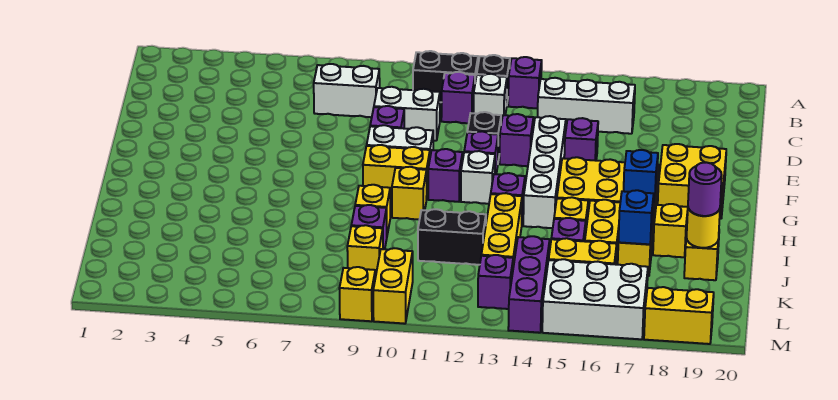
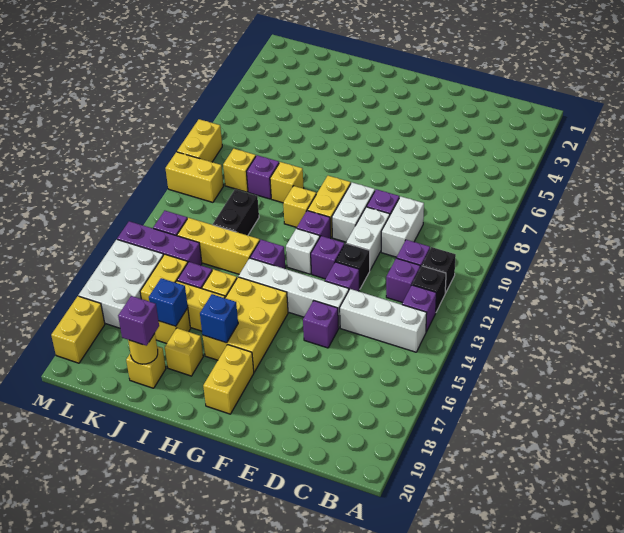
black 1x2 brick [413,51,478,102] -> black 1x1 brick [422,247,456,293]
white 1x2 brick [314,64,380,117] -> white 1x2 brick moved to [346,207,390,270]
white 1x1 brick [473,74,507,123] -> purple 1x1 brick [386,258,420,303]
white 1x3 brick [538,78,635,134] -> white 1x3 brick turned to [340,289,427,352]
yellow 2x2 brick [658,144,726,219] -> yellow 1x2 brick [203,345,254,414]
purple 1x1 round brick [688,162,722,216] -> purple 1x1 brick [118,296,159,346]
yellow 1x1 brick [339,267,375,321] -> yellow 1x2 brick [177,119,222,162]

